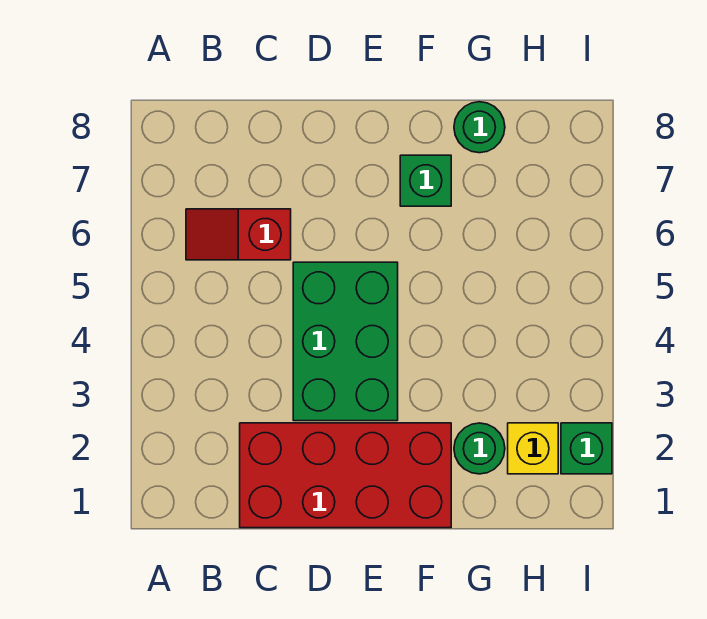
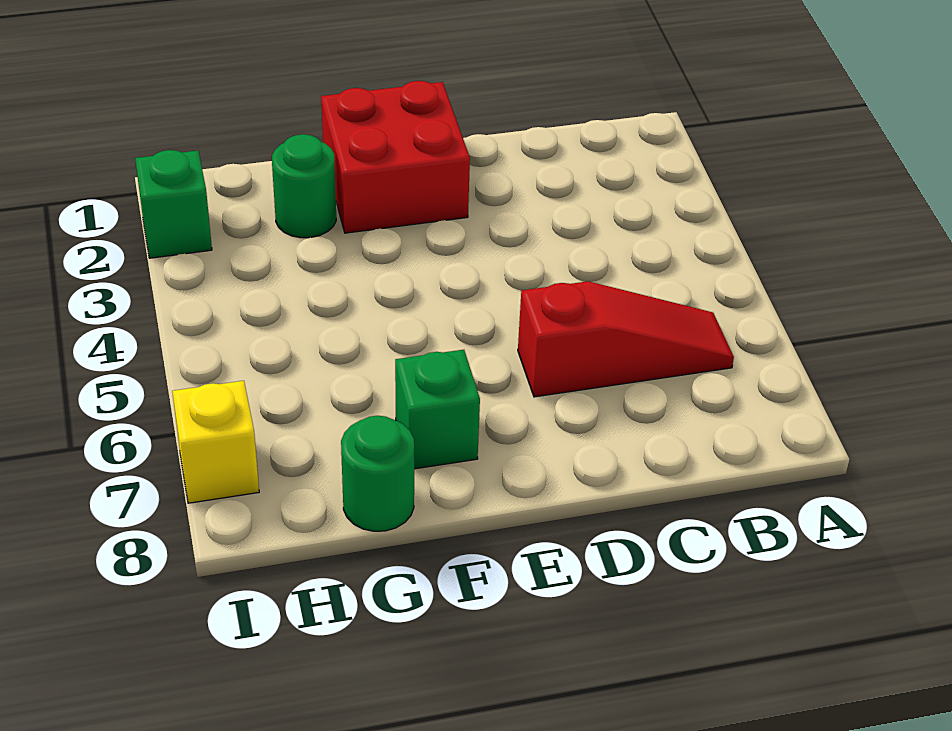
red 1x2 slope [186,209,291,260] -> red 1x3 slope [518,281,734,397]
red 2x4 brick [240,423,451,528] -> red 2x2 brick [321,81,470,233]
green 2x3 brick [293,262,398,421] -> none
yellow 1x1 brick [508,423,558,474] -> yellow 1x1 brick moved to [172,381,259,503]

